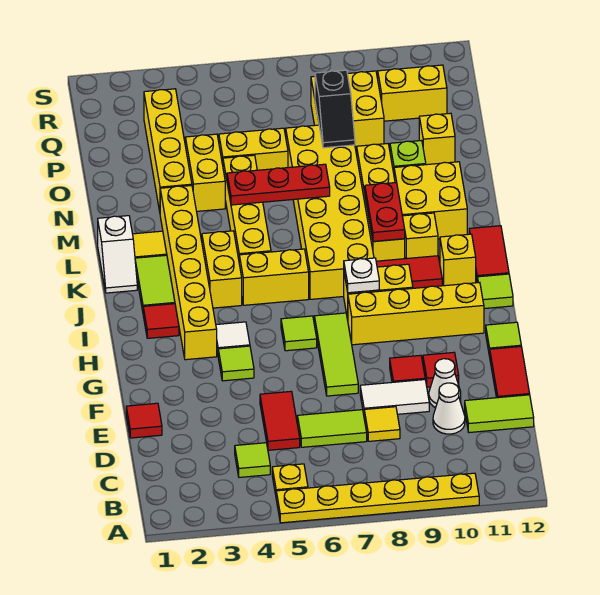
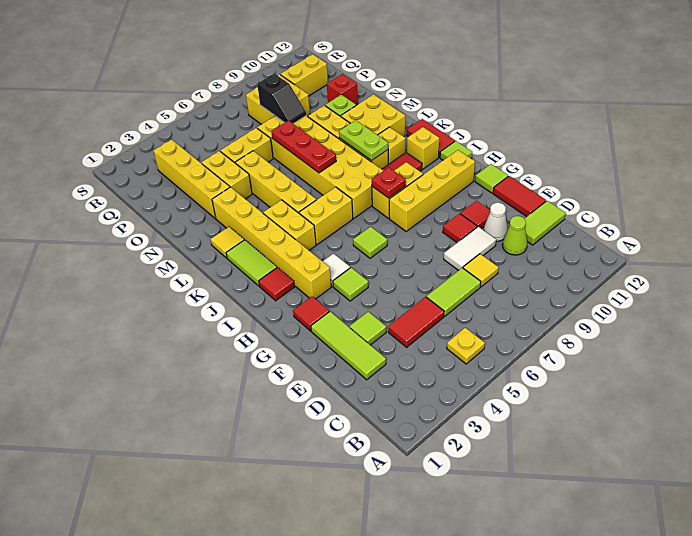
yellow 1x6 plate [276,473,479,523] -> none
lime 1x1 tile [235,443,270,477] -> lime 1x1 tile moved to [349,312,386,345]
red 1x2 tile [260,391,300,450] -> red 1x2 tile turned to [388,297,444,347]
white 1x1 cone [433,383,465,434] -> lime 1x1 cone [502,216,527,255]
red 1x1 tile [126,403,162,438] -> red 1x1 tile moved to [293,297,329,331]
lime 1x3 tile [314,313,358,396] -> lime 1x3 tile moved to [311,312,386,380]
white 1x1 plate [344,258,379,293] -> red 1x1 plate [372,167,406,198]
white 1x2 slope [98,216,137,293] -> none
red 1x2 plate [365,182,405,241] -> lime 1x2 plate [339,120,388,161]
red 1x3 plate [227,164,330,205] -> red 1x3 plate turned to [271,121,336,173]
yellow 1x1 brick [419,113,455,165] -> red 1x1 brick [327,74,358,105]

